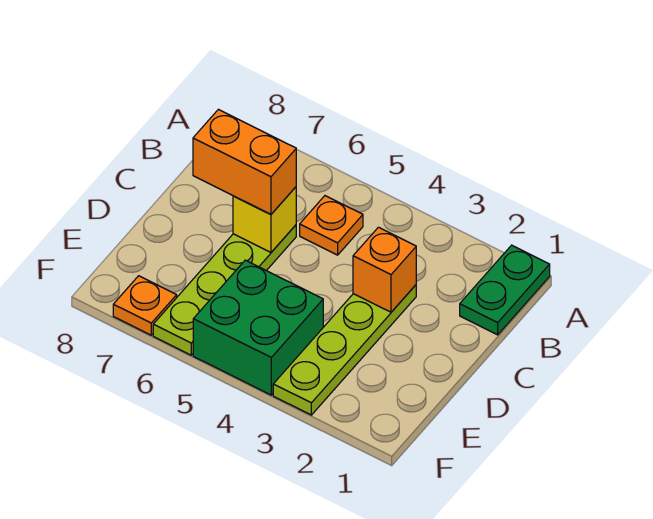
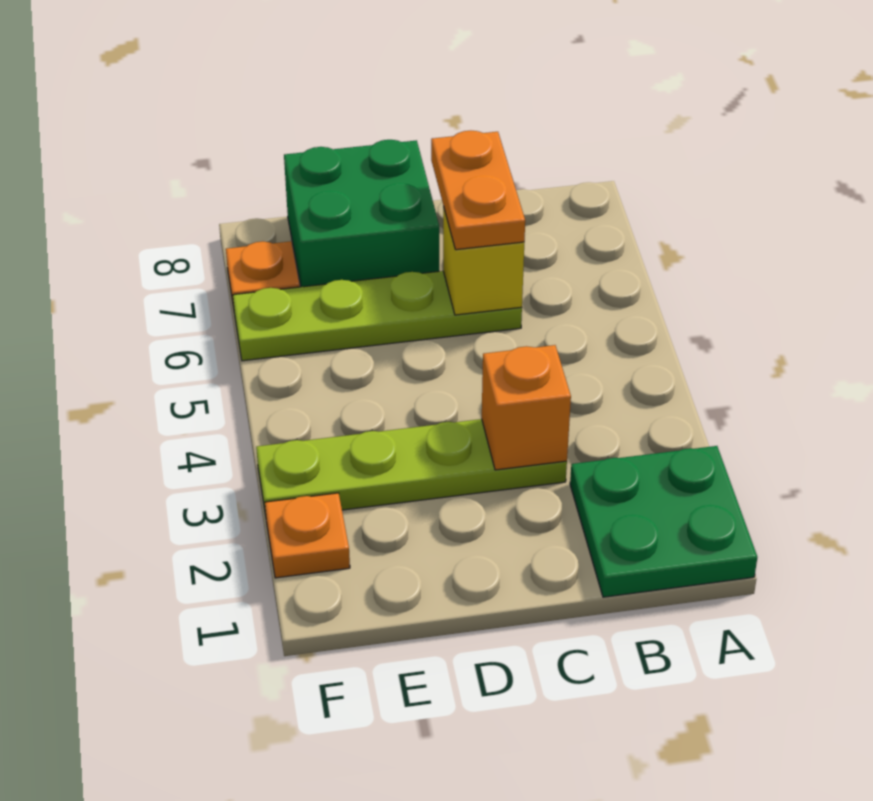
green 1x2 plate [460,245,550,335] -> green 2x2 plate [570,446,757,597]
orange 1x1 plate [300,196,363,255] -> orange 1x1 plate moved to [265,493,350,578]
orange 1x2 brick [193,109,296,214] -> orange 1x2 plate [431,131,525,250]
green 2x2 brick [193,260,323,395] -> green 2x2 brick moved to [284,140,439,287]

